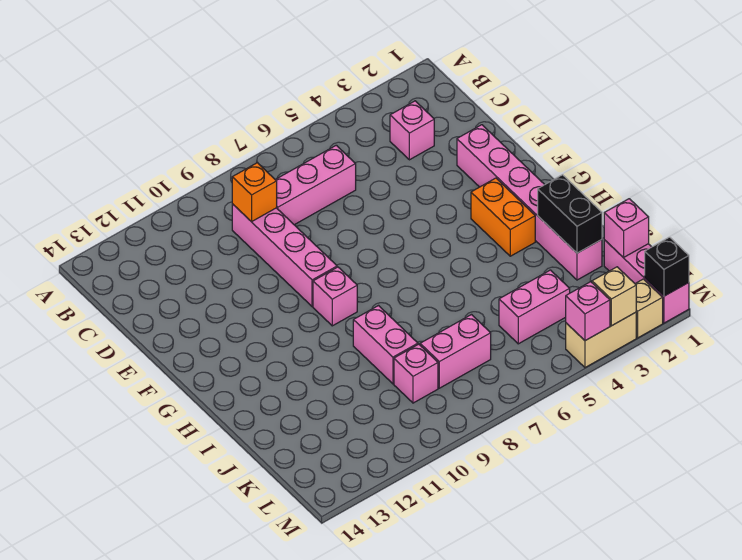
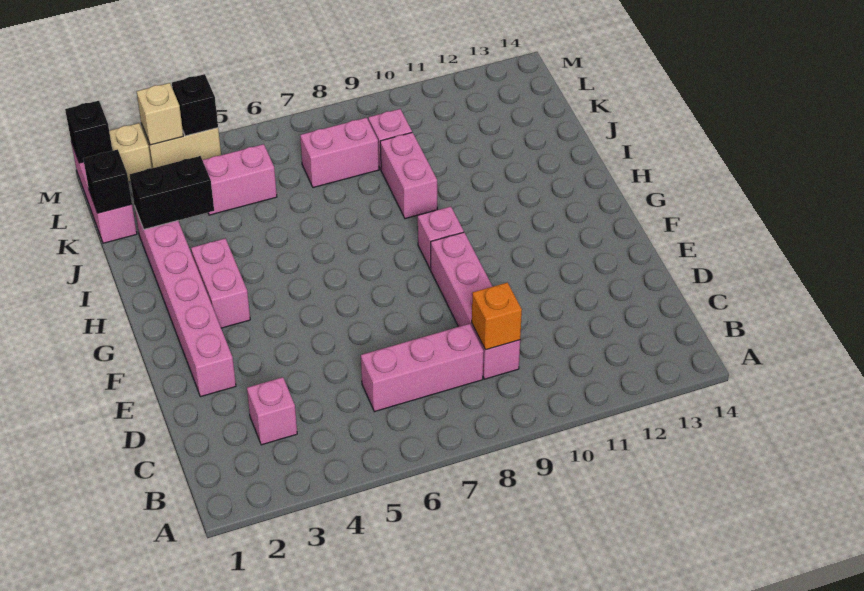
orange 1x2 brick [471,178,535,256] -> pink 1x2 brick [191,238,250,328]
black 1x2 brick [538,175,602,253] -> black 1x2 brick turned to [130,156,214,229]
pink 1x1 brick [604,199,649,258] -> black 1x1 brick [83,149,132,213]
pink 1x1 brick [566,282,610,341] -> black 1x1 brick [172,74,218,136]

